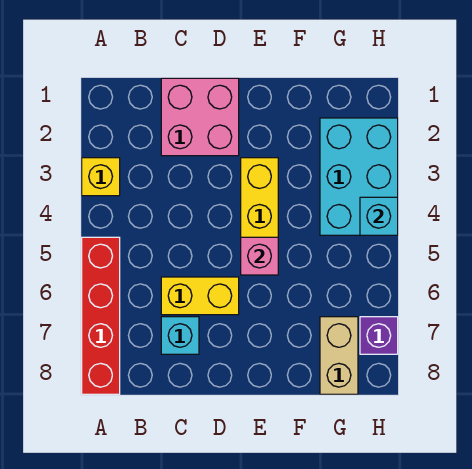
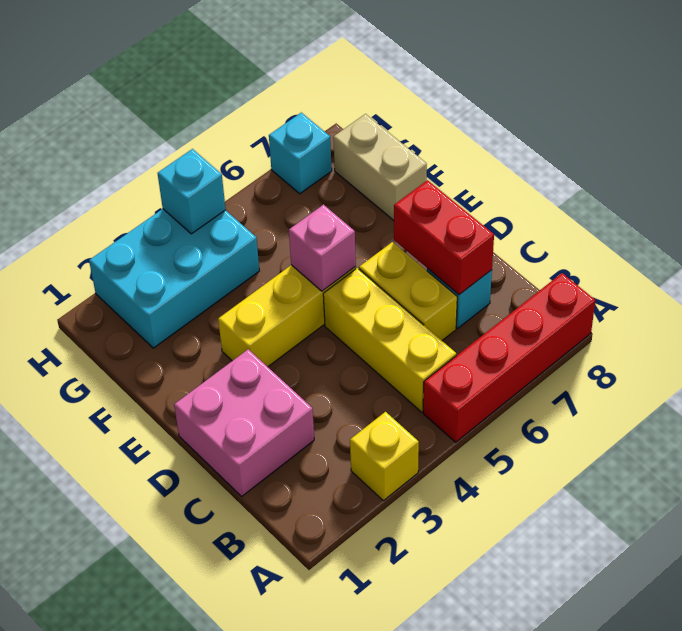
none -> yellow 1x3 brick [323,268,456,412]
none -> red 1x2 brick [394,180,494,295]
tan 1x2 brick [320,317,358,394] -> tan 1x2 brick turned to [333,114,427,220]
purple 1x1 brick [360,317,398,354] -> cyan 1x1 brick [269,113,332,194]

